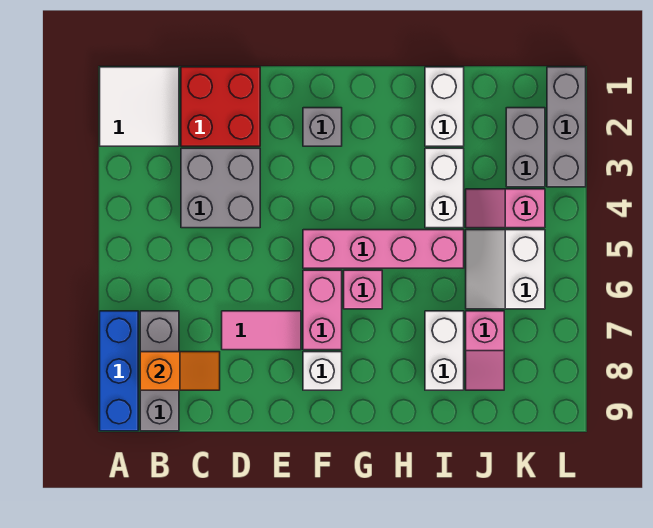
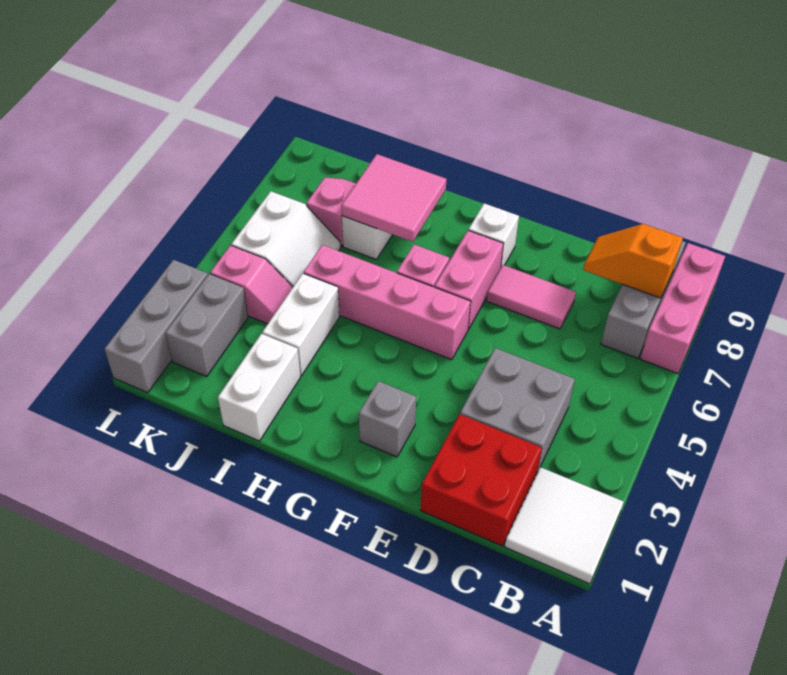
blue 1x3 brick [100,311,138,431] -> pink 1x3 brick [640,243,725,373]
none -> pink 2x2 tile [341,154,446,242]

